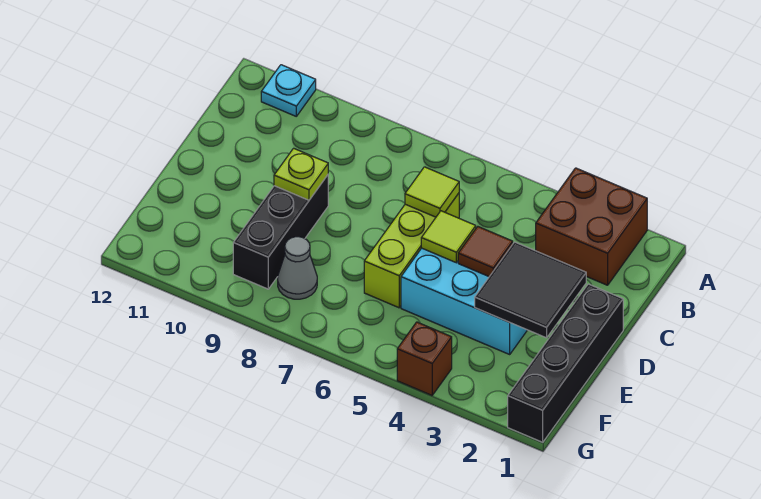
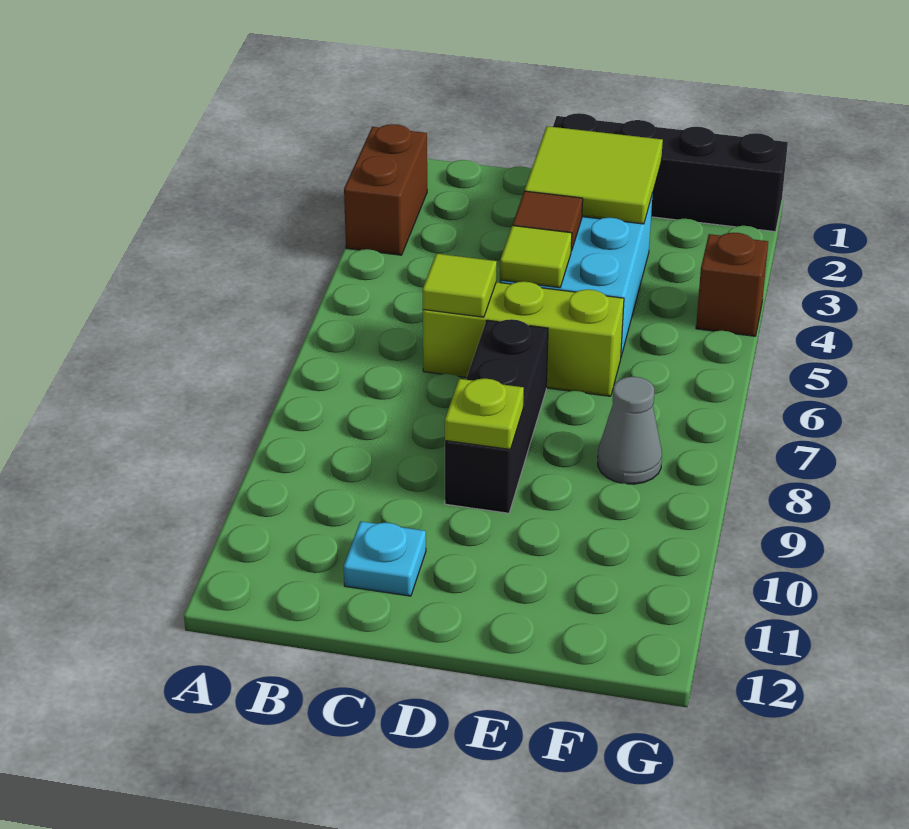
brown 2x2 brick [536,168,647,285] -> brown 1x2 brick [344,124,427,255]
cyan 1x1 plate [261,65,316,116] -> cyan 1x1 plate moved to [344,521,426,596]
black 2x2 tile [475,242,586,338] -> lime 2x2 tile [525,126,663,224]
black 1x3 brick [233,175,328,289] -> black 1x3 brick turned to [445,319,548,513]

